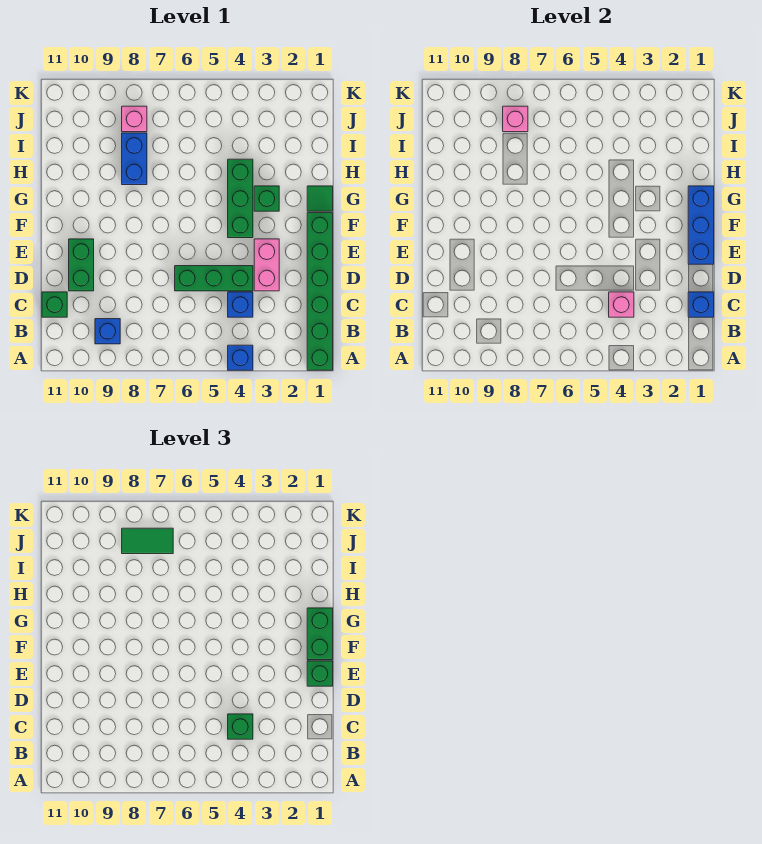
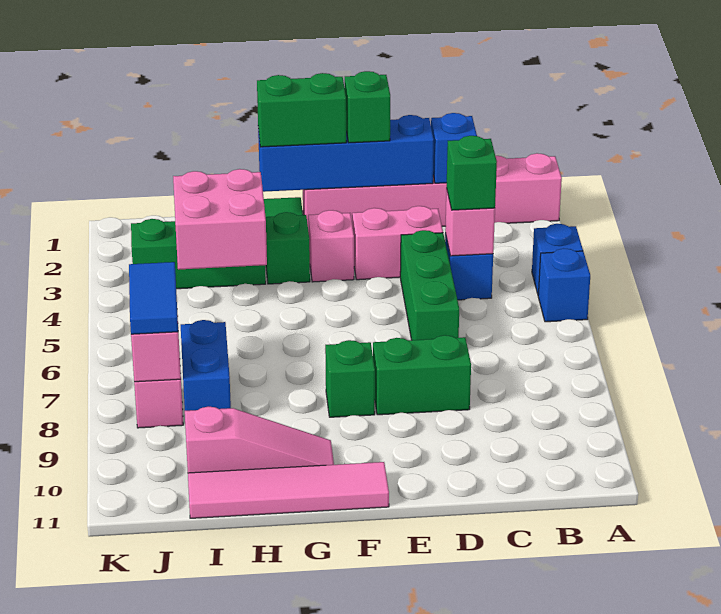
green 1x6 brick [307,213,333,370] -> pink 1x6 brick [303,153,562,232]
blue 1x1 brick [95,319,120,344] -> blue 1x1 brick moved to [538,249,590,322]
green 1x1 brick [42,292,67,317] -> green 1x1 brick moved to [325,340,375,417]
green 1x2 brick [69,239,94,291] -> green 1x2 brick moved to [373,335,471,415]
blue 1x3 brick [688,186,714,264] -> blue 1x4 brick [258,115,434,192]
none -> pink 1x1 brick [308,210,354,282]
green 1x3 brick [228,159,253,238] -> green 1x3 brick moved to [131,219,266,289]
none -> pink 1x4 tile [188,462,389,518]
none -> pink 1x3 slope [185,407,334,473]
none -> pink 2x2 brick [173,169,267,270]
blue 1x2 brick [122,133,147,185] -> blue 1x2 brick turned to [181,320,231,411]
green 1x2 tile [122,528,173,554] -> blue 1x2 tile [129,262,178,334]

